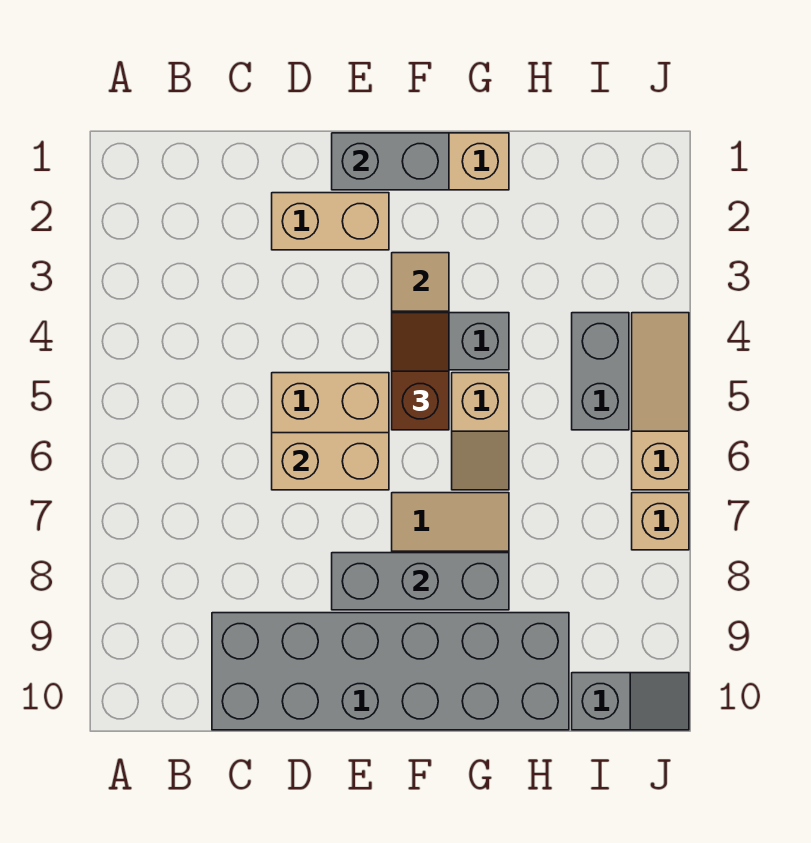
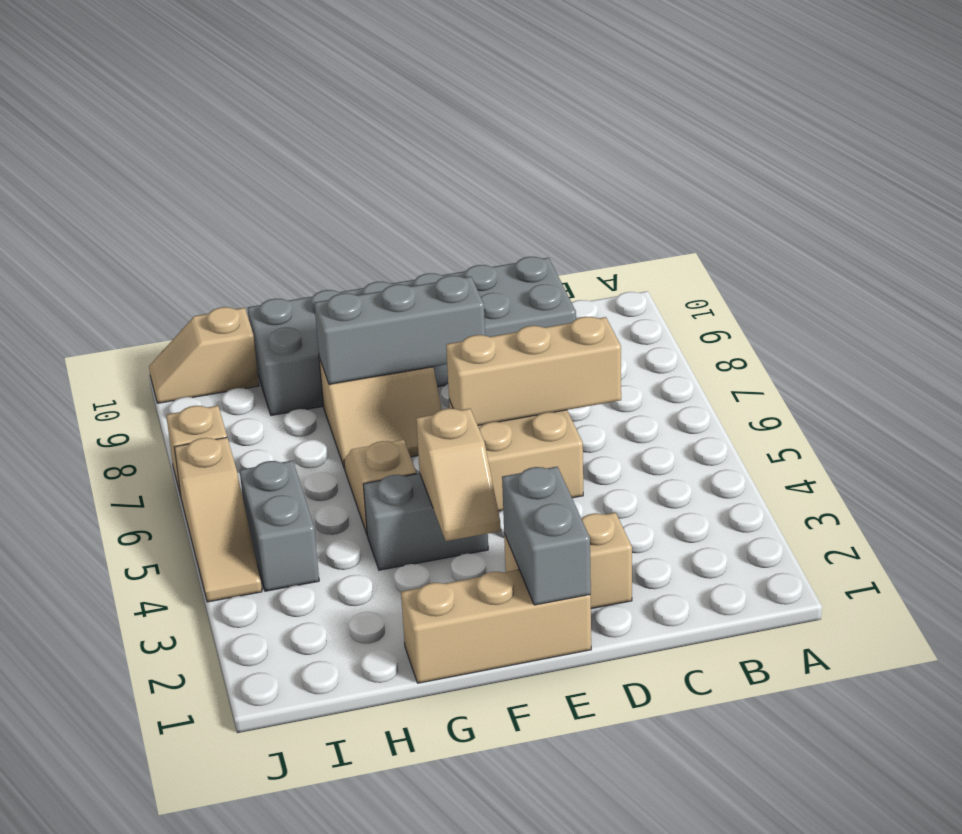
tan 1x2 brick [272,433,389,490] -> tan 1x3 brick [446,317,621,425]
grey 1x2 brick [332,133,449,190] -> grey 1x2 brick turned to [502,467,591,605]
brown 1x2 slope [392,313,449,430] -> none
grey 1x2 slope [572,673,689,730] -> tan 1x2 slope [149,307,259,403]

